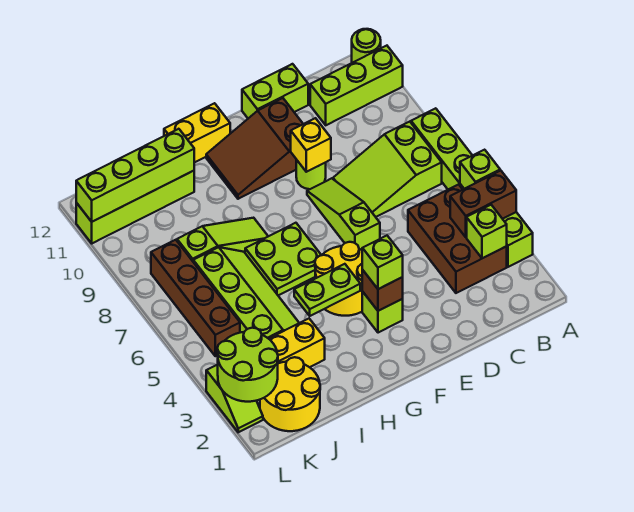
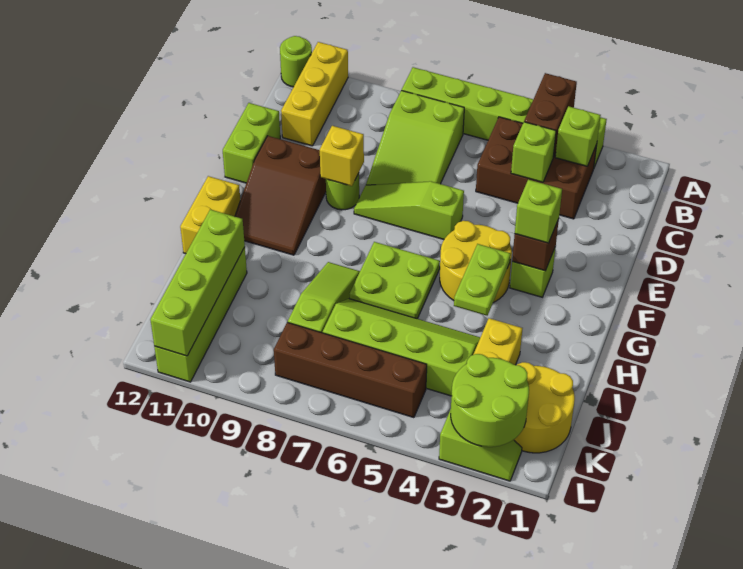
lime 1x1 brick [460,150,500,189] -> lime 1x1 brick moved to [511,122,556,182]
lime 1x3 brick [310,46,403,125] -> yellow 1x3 brick [281,42,348,146]

